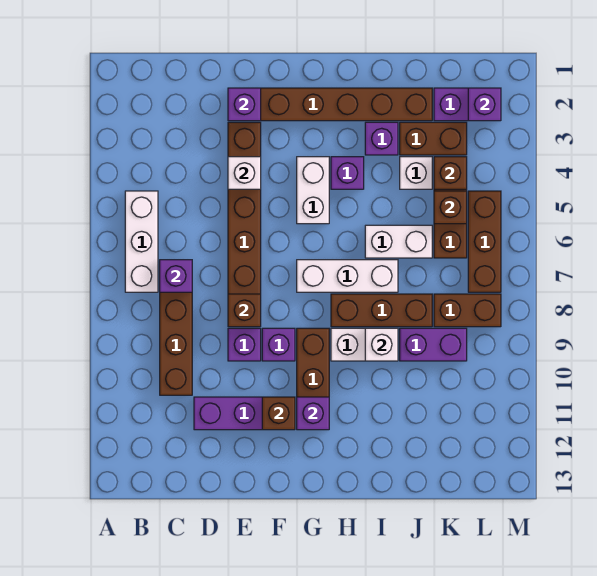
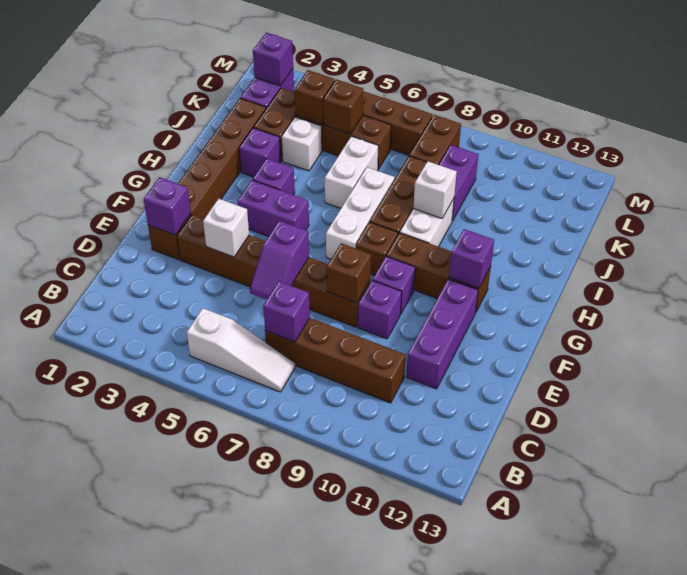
white 1x3 brick [125,191,158,292] -> white 1x3 slope [187,308,295,392]
none -> purple 1x2 slope [250,221,309,300]
brown 1x1 brick [262,397,295,430] -> brown 1x1 brick moved to [356,222,398,276]
white 1x2 brick [297,157,329,224] -> purple 1x2 brick [238,180,309,236]

